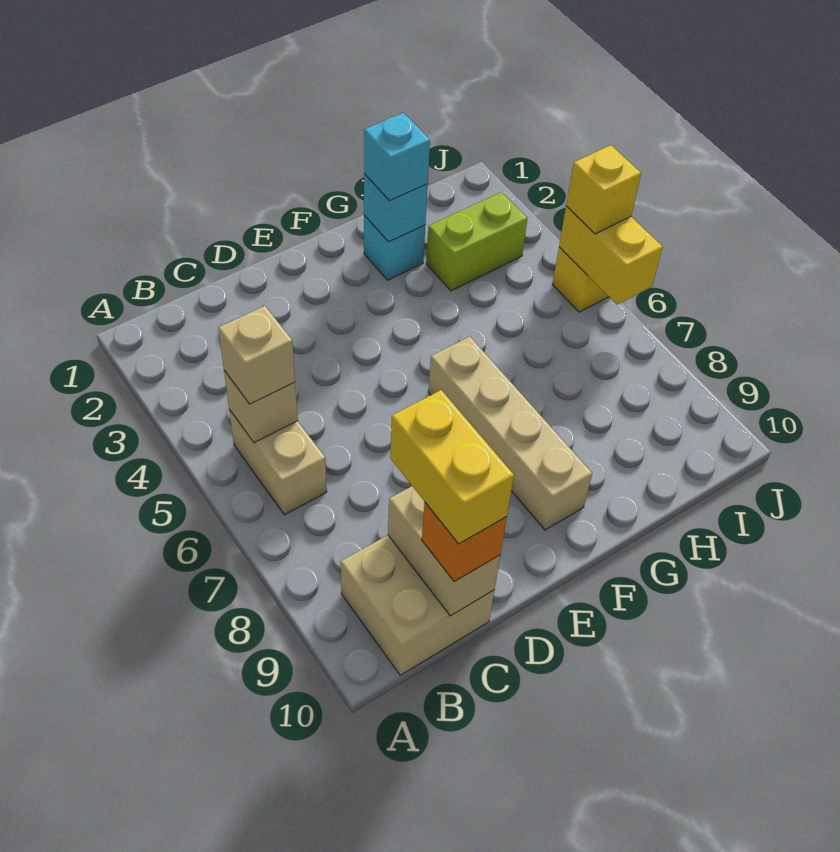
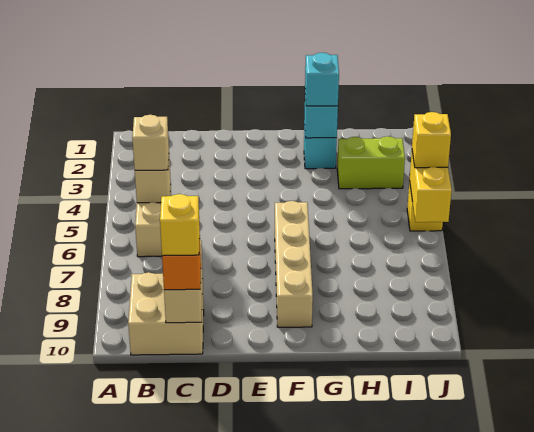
yellow 1x2 brick [390,390,514,544] -> yellow 1x1 brick [160,194,200,256]

